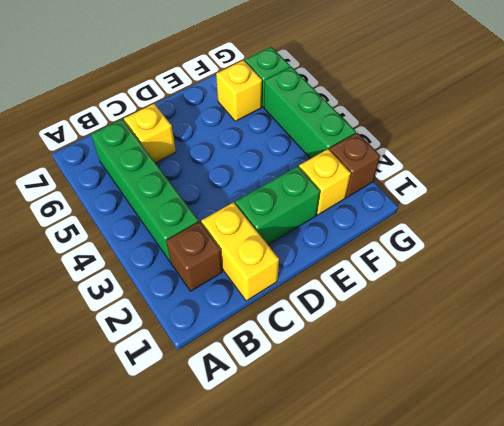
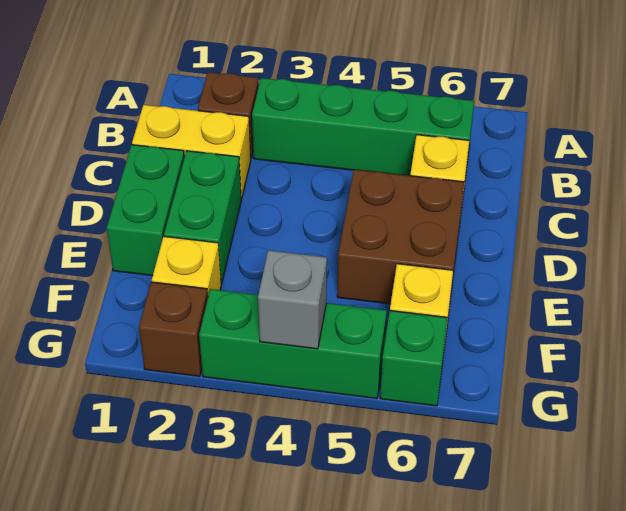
none -> green 1x2 brick [107,145,184,276]
none -> brown 2x2 brick [337,170,464,304]
none -> grey 1x1 brick [258,250,327,349]

